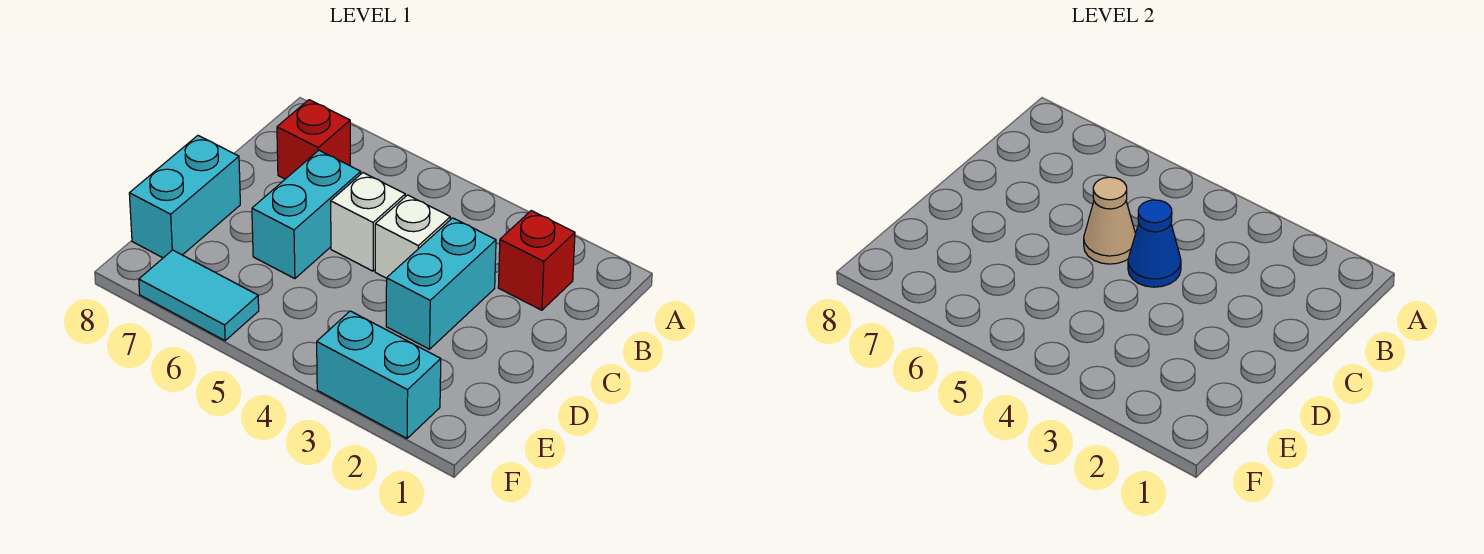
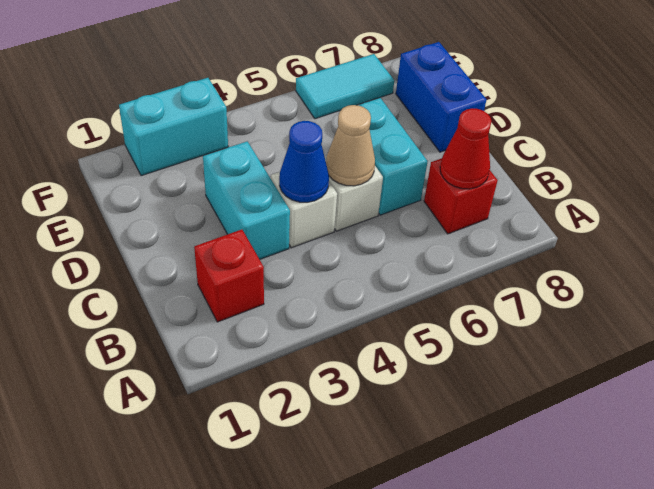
none -> red 1x1 cone [440,108,491,189]
cyan 1x2 brick [129,136,240,258] -> blue 1x2 brick [396,42,487,152]

